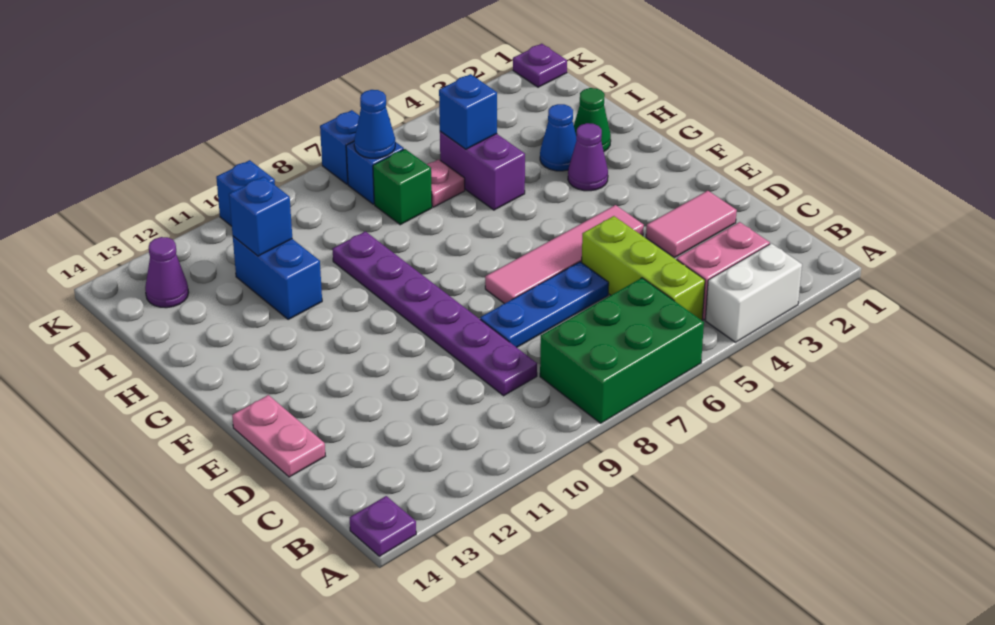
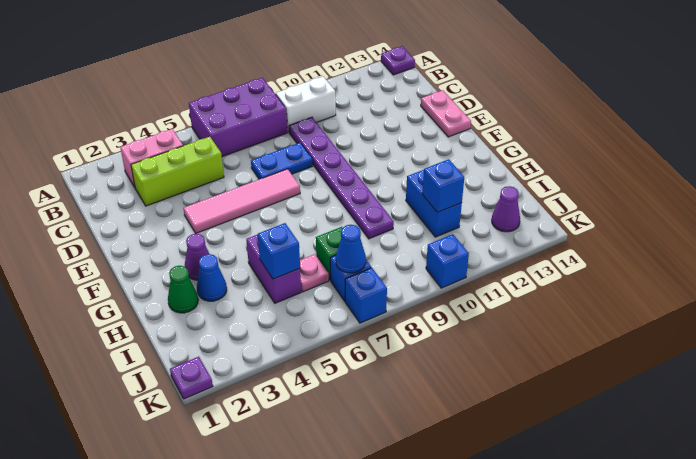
white 1x2 brick [705,243,802,342] -> white 1x2 brick moved to [276,77,336,132]
green 2x3 brick [540,278,704,423] -> purple 2x3 brick [189,78,287,157]
lime 1x3 brick [582,216,705,320] -> lime 1x3 brick turned to [131,137,224,206]
pink 1x2 tile [646,191,737,258] -> none
blue 1x3 plate [480,262,609,347] -> blue 1x2 plate [251,143,313,179]

